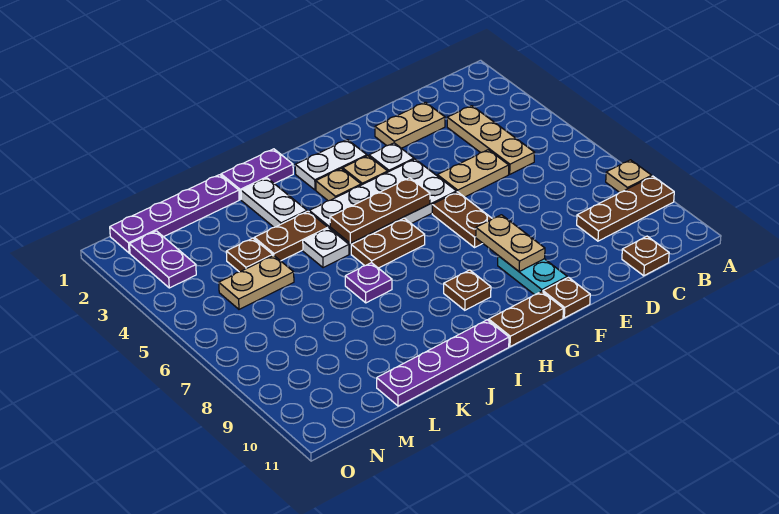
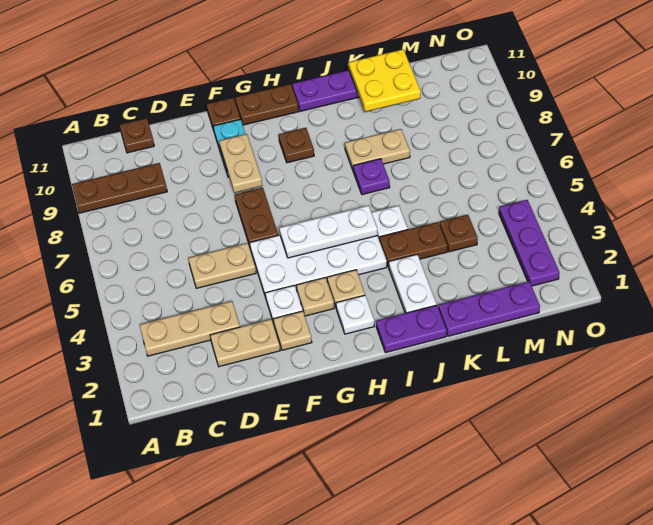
tan 1x1 plate [606,160,652,192] -> tan 1x1 plate moved to [273,311,312,350]
tan 1x3 plate [447,106,534,174] -> tan 1x3 plate turned to [140,301,240,356]
white 1x2 plate [295,140,367,190] -> white 1x1 plate [336,295,374,334]
brown 1x3 plate [330,178,430,243] -> white 1x3 plate [279,205,378,258]
brown 1x2 plate [351,218,425,268] -> none
purple 1x4 plate [110,175,239,253] -> purple 1x3 plate [438,282,540,336]
none -> yellow 2x2 plate [349,49,421,112]
tan 1x2 plate [219,255,294,309] -> tan 1x2 plate moved to [345,129,410,170]
purple 1x2 plate [130,231,196,288] -> purple 1x3 plate [499,200,560,286]

